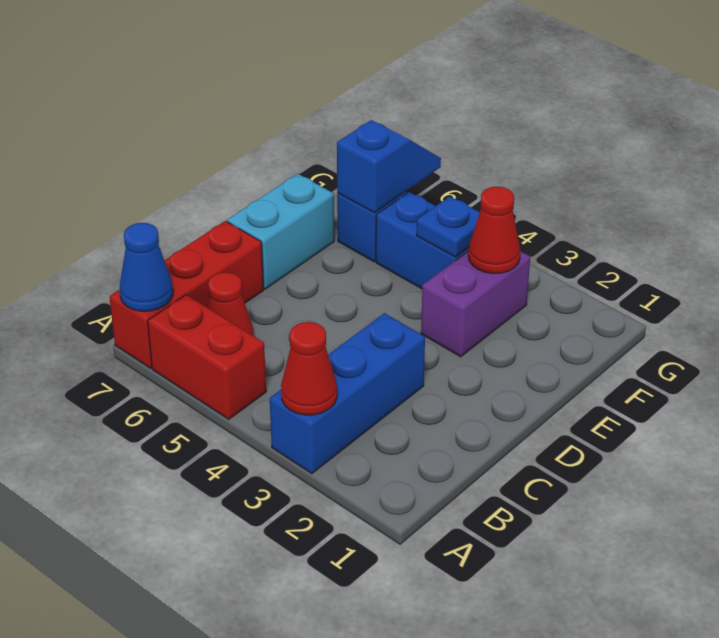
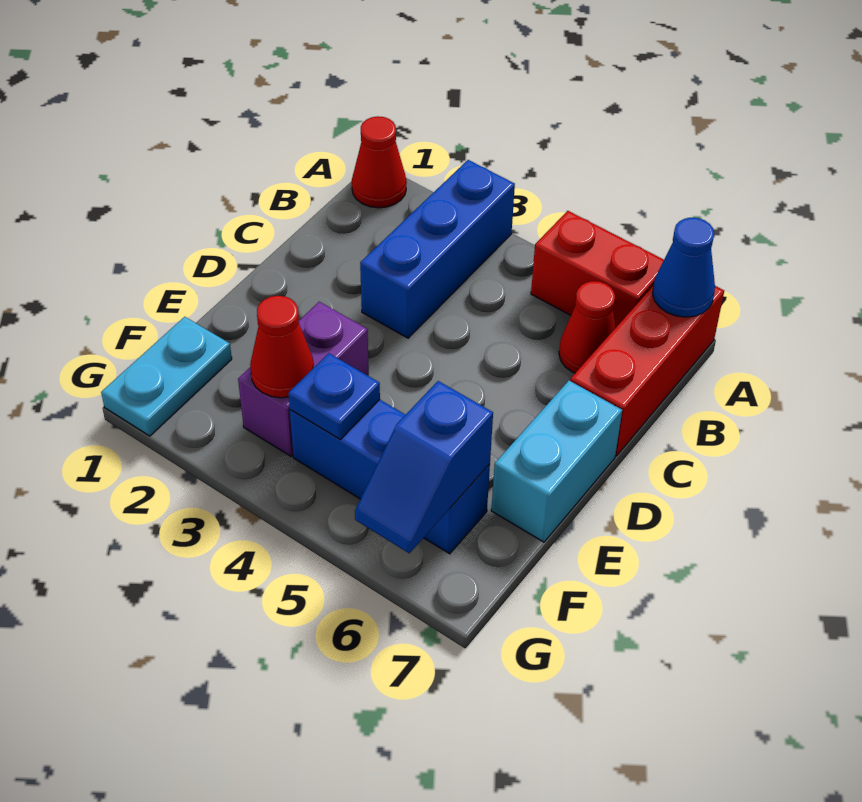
red 1x1 cone [281,322,337,415] -> red 1x1 cone moved to [352,116,407,208]
none -> cyan 1x2 plate [101,317,232,436]

